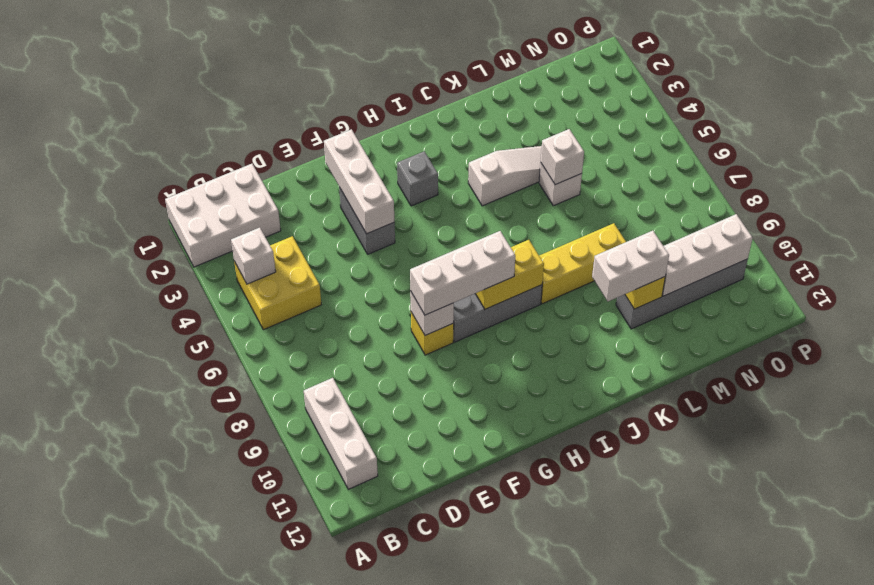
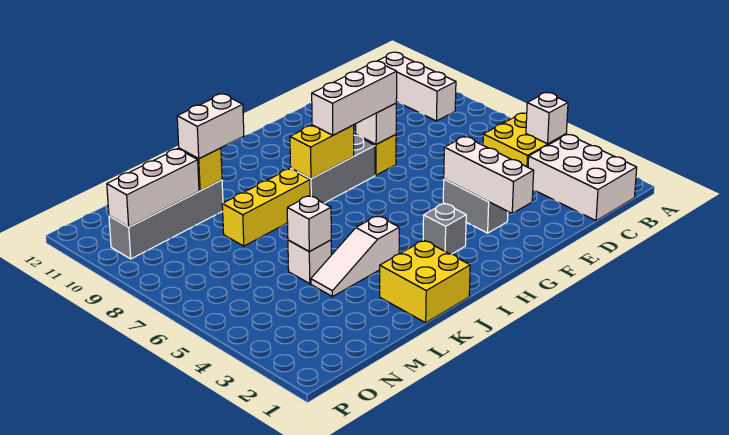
white 2x3 brick [165,164,281,267] -> white 2x3 brick turned to [528,134,637,221]
none -> yellow 2x2 brick [380,240,470,323]

